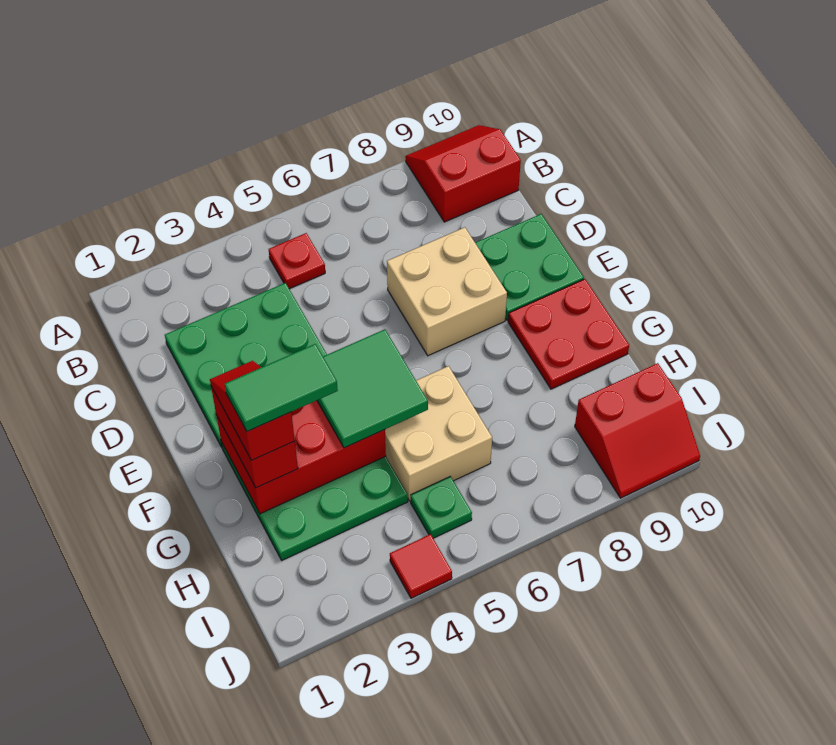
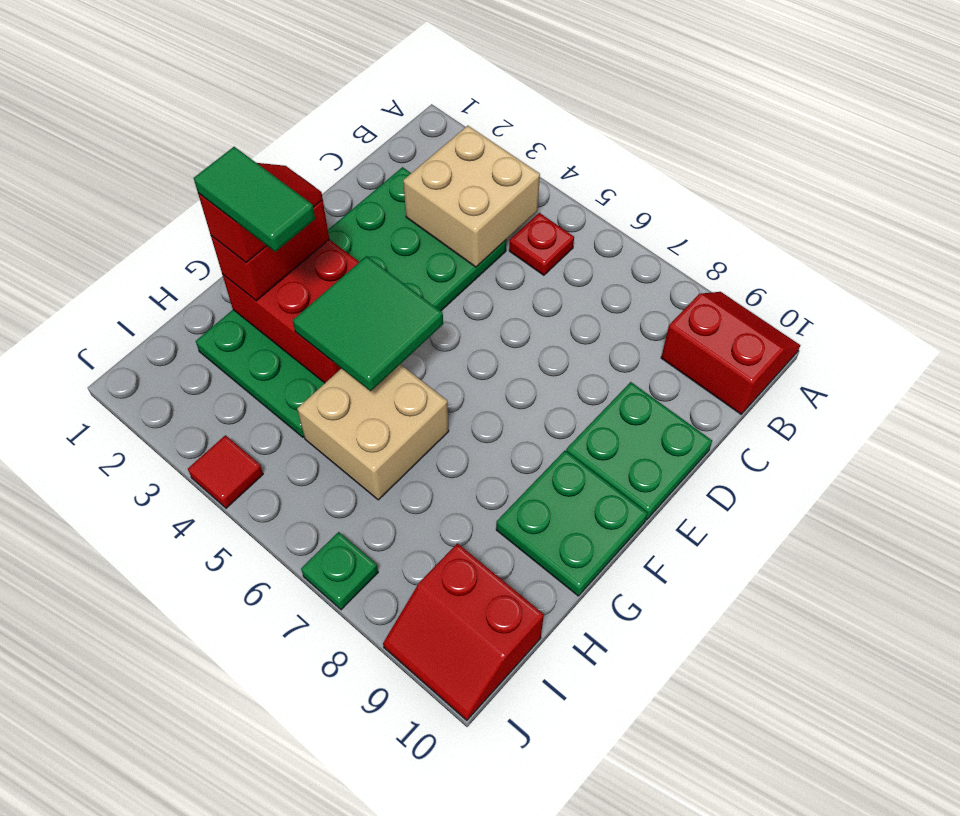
tan 2x2 brick [387,227,507,356] -> tan 2x2 brick moved to [403,126,540,267]
red 2x2 plate [508,279,629,389] -> green 2x2 plate [496,451,647,596]
green 1x1 plate [411,476,472,538] -> green 1x1 plate moved to [301,532,378,610]

